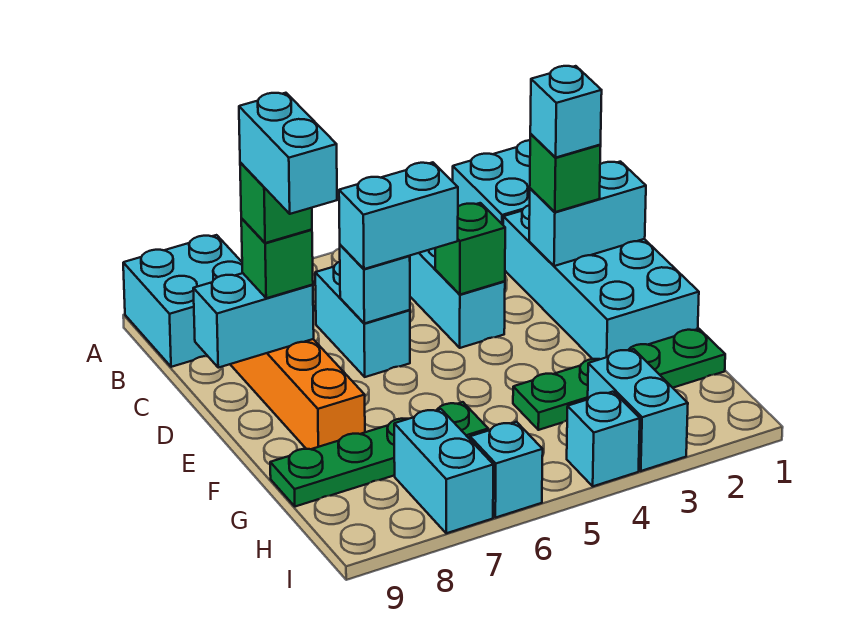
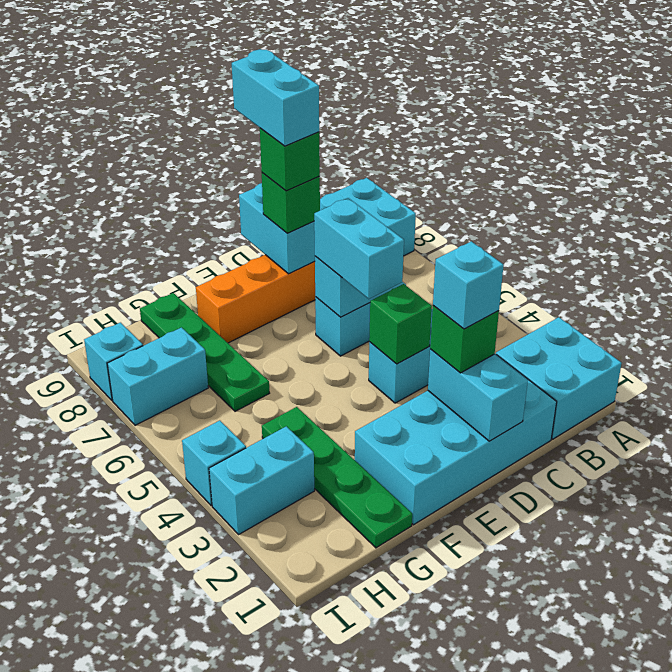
cyan 1x2 brick [239,93,337,214] -> cyan 1x2 brick turned to [232,49,319,146]
cyan 1x1 brick [470,422,543,518] -> cyan 1x1 brick moved to [84,323,143,400]

